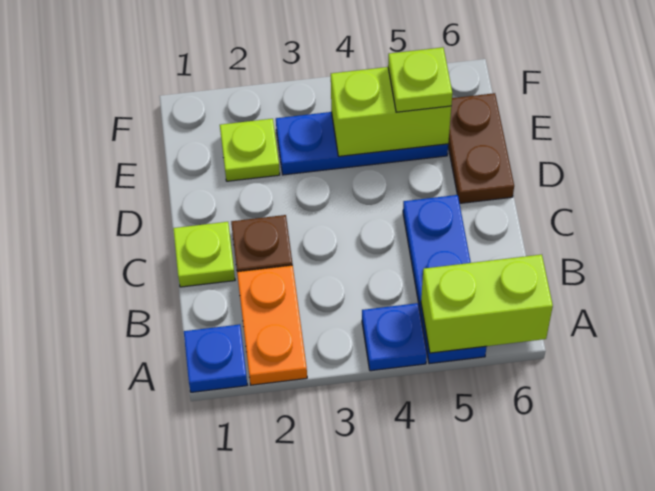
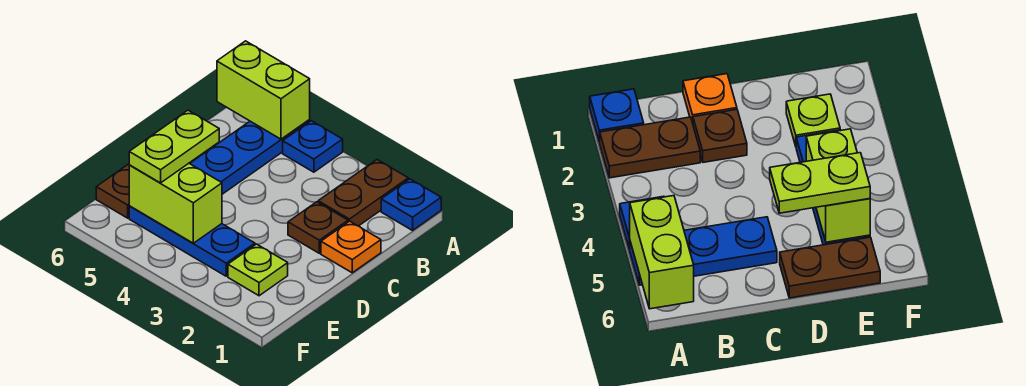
orange 1x2 plate [237,265,307,385] -> brown 1x2 plate [318,160,408,226]
lime 1x1 plate [173,222,235,287] -> orange 1x1 plate [321,221,381,273]
lime 1x1 plate [388,47,452,112] -> lime 1x2 plate [129,110,219,183]

